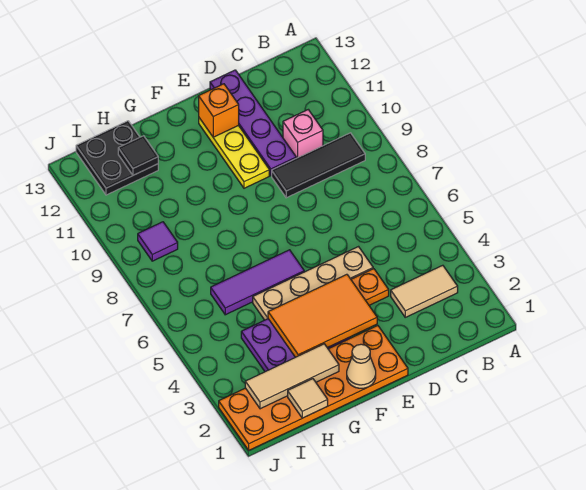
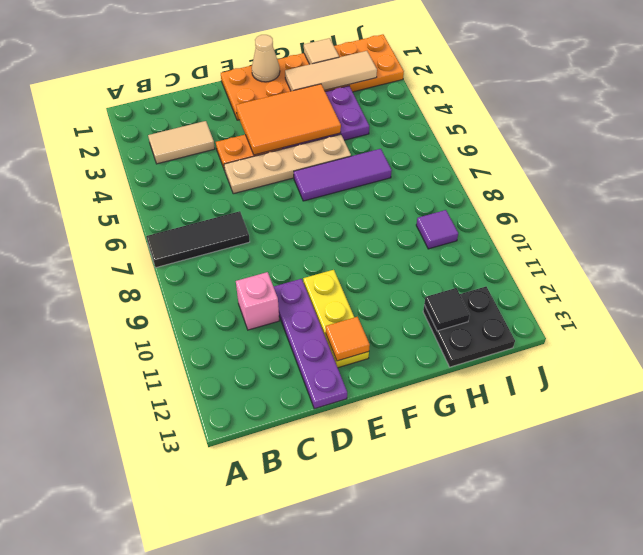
black 1x3 tile [272,133,365,198] -> black 1x3 tile moved to [146,211,250,268]
orange 1x1 brick [199,84,239,137] -> orange 1x1 tile [326,317,370,361]

